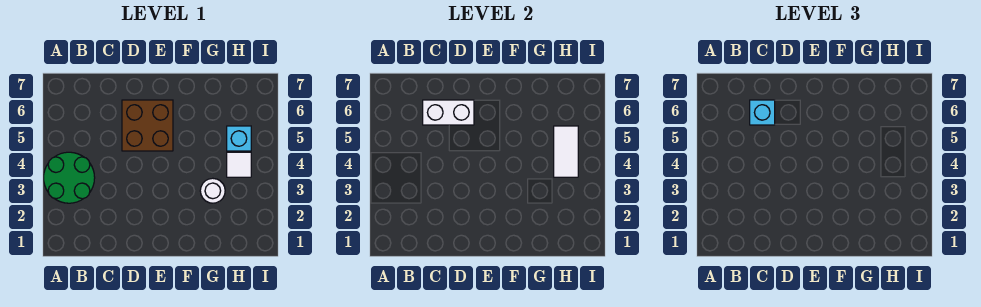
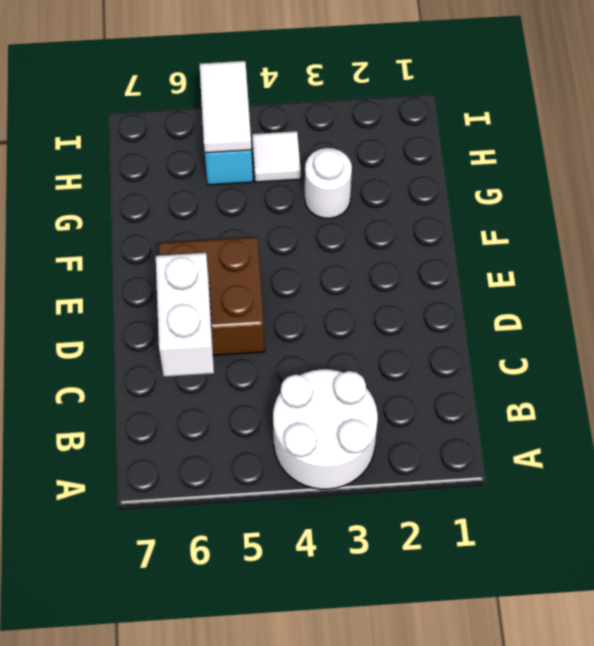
green 2x2 round brick [44,152,95,203] -> white 2x2 round brick [273,369,378,489]
cyan 1x1 brick [750,100,775,125] -> none
white 1x2 tile [554,126,578,177] -> white 1x2 tile turned to [200,61,252,153]

